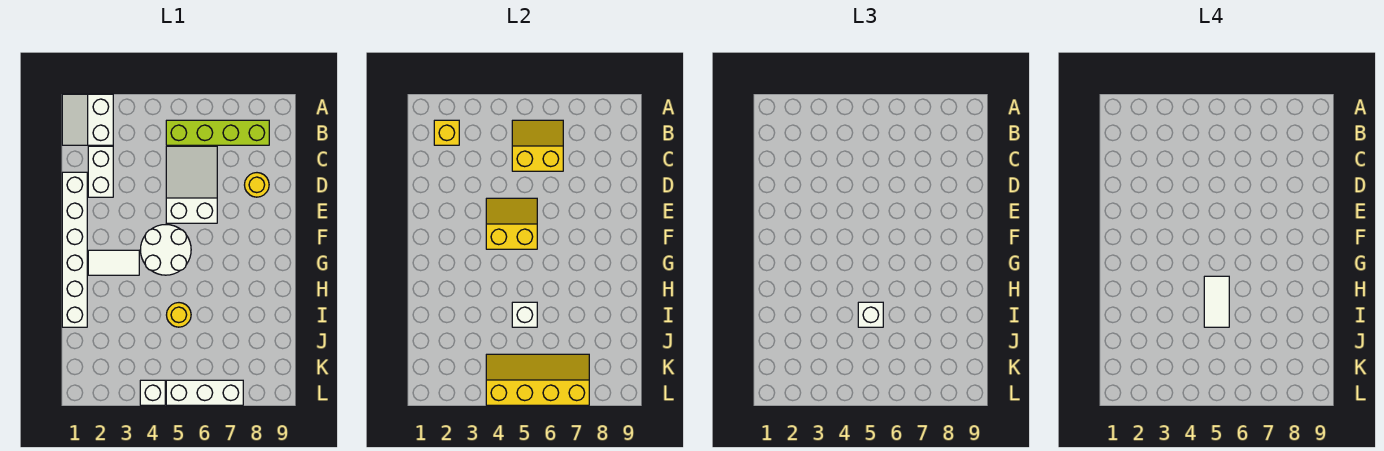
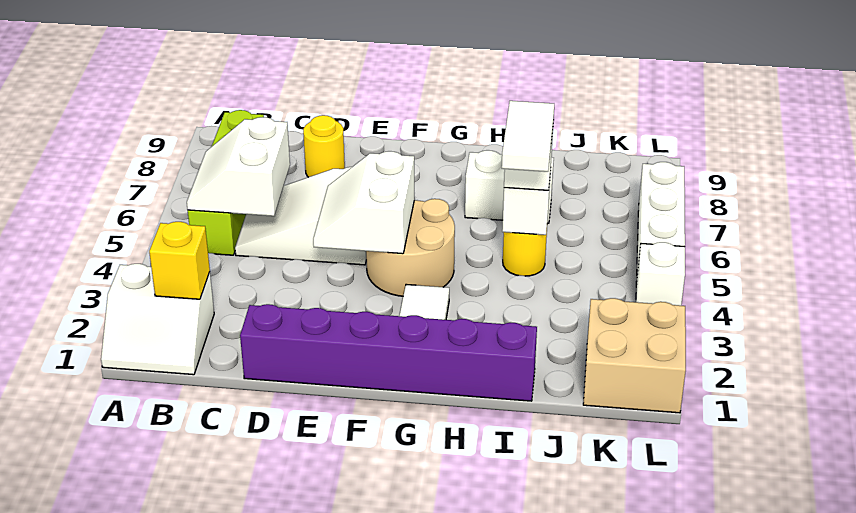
yellow 2x2 slope [512,120,563,171] -> white 2x2 slope [187,117,290,216]
white 1x2 brick [88,146,113,197] -> white 1x2 brick moved to [465,150,554,223]
white 1x6 brick [62,172,87,327] -> purple 1x6 brick [240,304,537,401]
yellow 2x2 slope [486,198,537,249] -> white 2x2 slope [313,151,414,254]
white 2x2 round brick [140,225,191,275] -> tan 2x2 round brick [366,199,455,296]
white 1x2 tile [1204,276,1229,327] -> white 1x2 tile turned to [502,101,554,172]
none -> tan 2x2 brick [583,298,686,413]
yellow 2x4 slope [486,354,589,405] -> none

